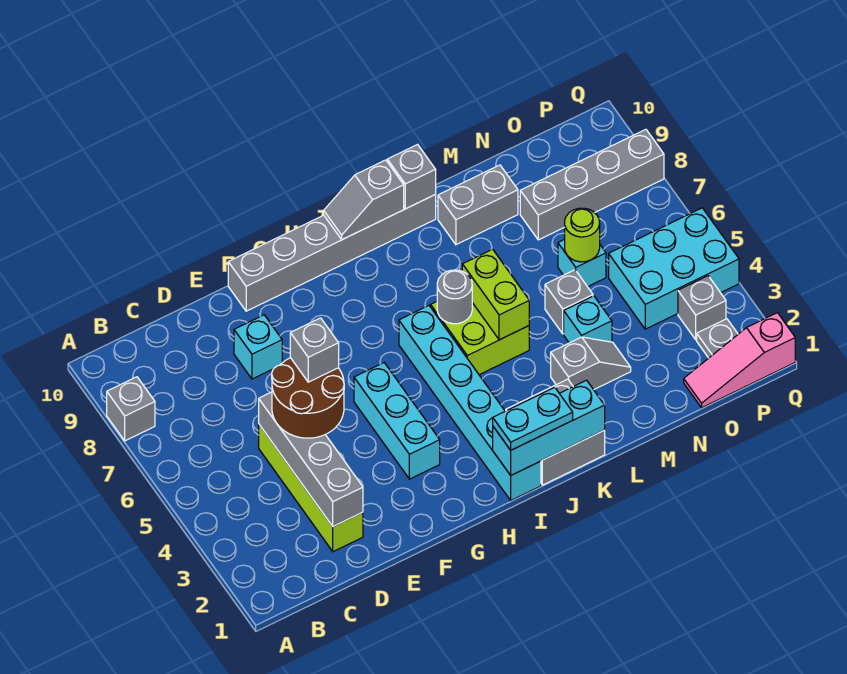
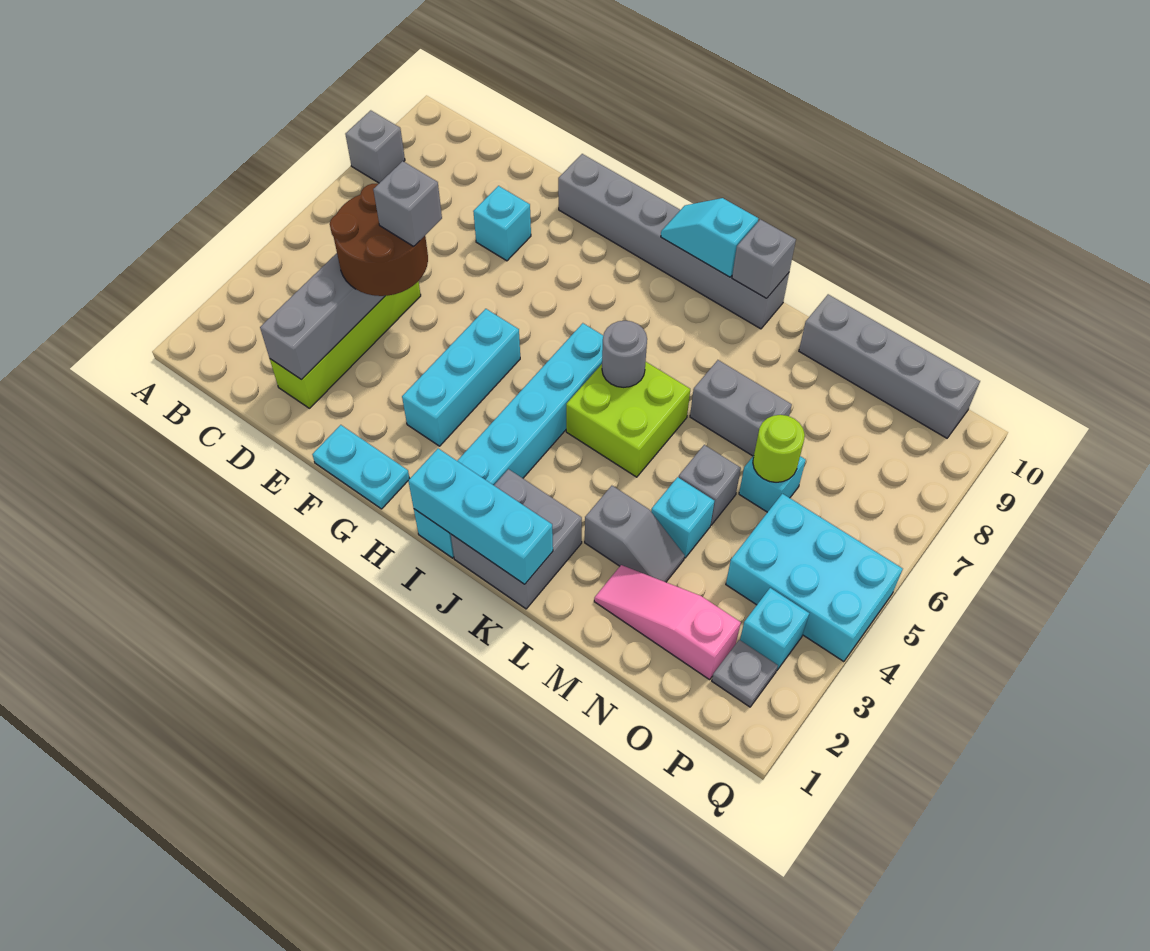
cyan 1x2 plate [493,387,573,450] -> cyan 1x2 plate moved to [312,425,410,509]
grey 1x2 slope [324,160,404,240] -> cyan 1x2 slope [661,198,758,277]
lime 1x2 brick [462,249,529,340] -> none
grey 1x2 brick [438,165,518,245] -> grey 1x2 brick moved to [690,360,792,456]
grey 1x4 brick [520,129,664,240] -> grey 1x4 brick moved to [799,294,980,438]
pink 1x3 slope [684,313,795,408] -> pink 1x3 slope moved to [594,565,741,680]
grey 1x1 brick [678,276,726,340] -> cyan 1x1 brick [740,588,809,671]

